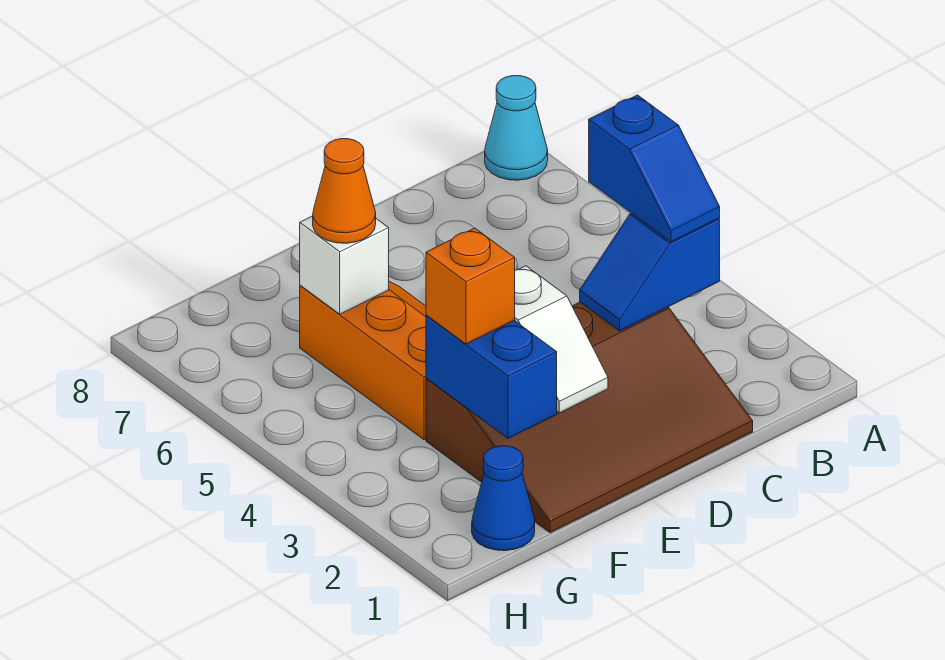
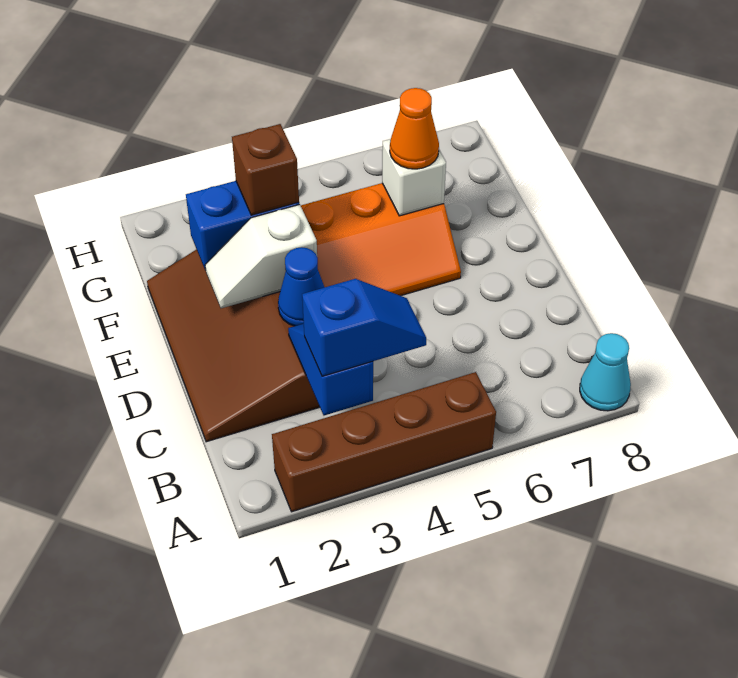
none -> brown 1x4 brick [272,372,496,512]
blue 1x2 slope [589,95,720,242] -> blue 1x2 slope turned to [302,279,426,376]
orange 1x1 brick [426,228,515,344] -> brown 1x1 brick [232,124,299,215]
blue 1x1 cone [472,446,535,551] -> blue 1x1 cone moved to [278,247,325,326]

